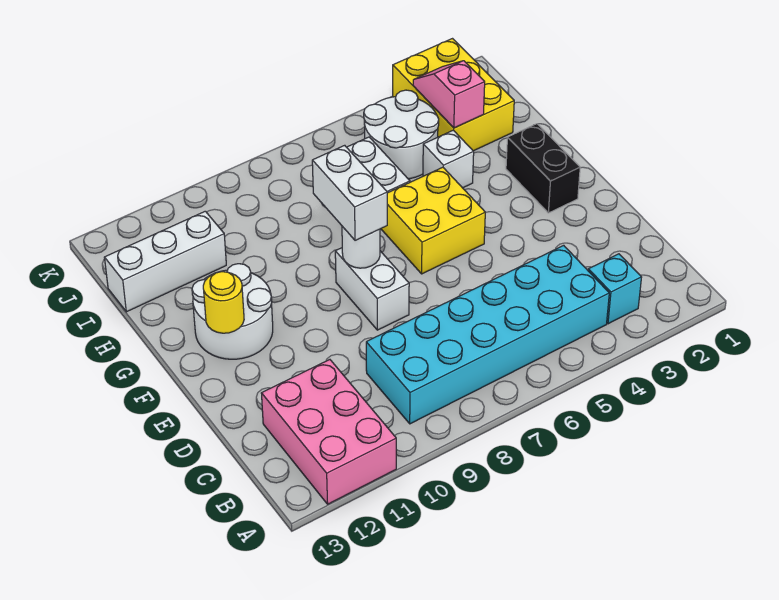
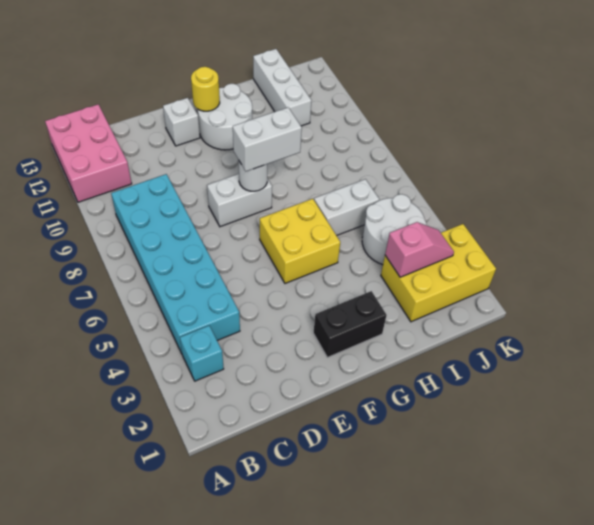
pink 2x3 brick [261,360,396,504] -> pink 2x3 brick turned to [45,104,132,202]
white 1x1 brick [423,130,474,188] -> white 1x1 brick moved to [163,98,200,146]

